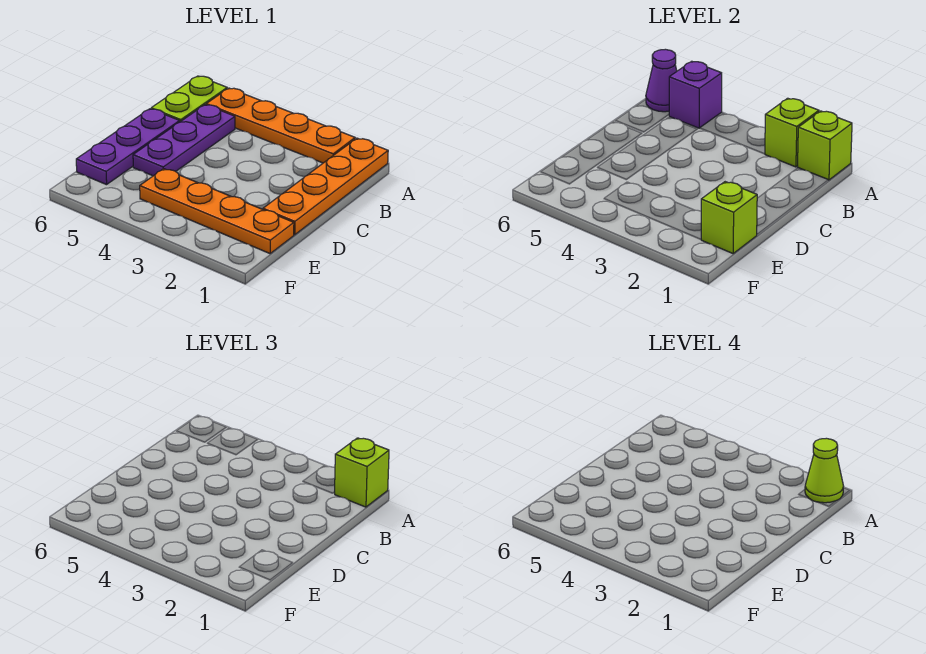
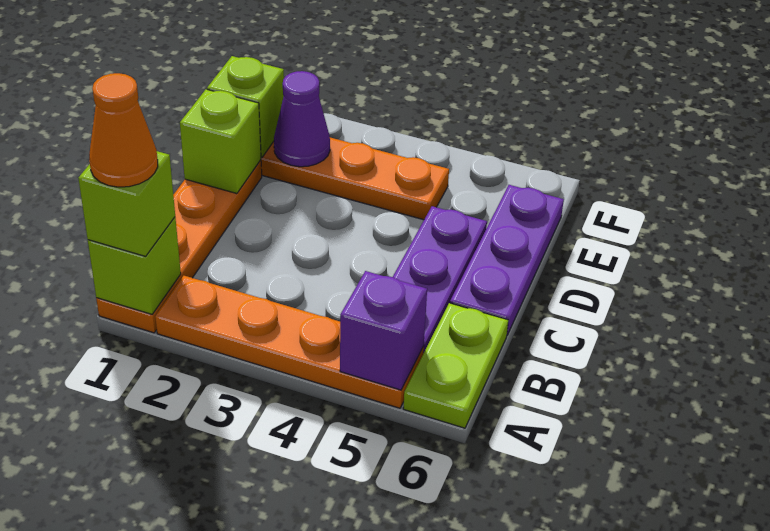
lime 1x1 cone [805,438,843,503] -> orange 1x1 cone [89,73,158,187]
lime 1x1 brick [765,98,819,167] -> lime 1x1 brick moved to [180,89,261,194]
purple 1x1 cone [646,49,677,112] -> purple 1x1 cone moved to [274,71,330,167]

